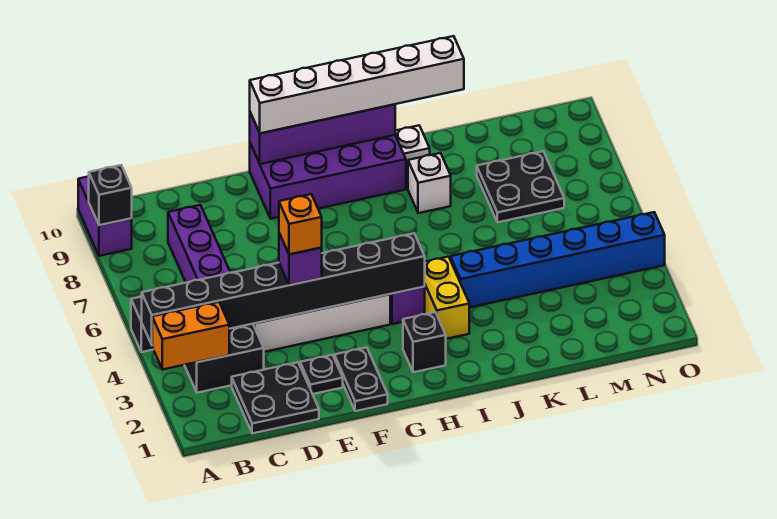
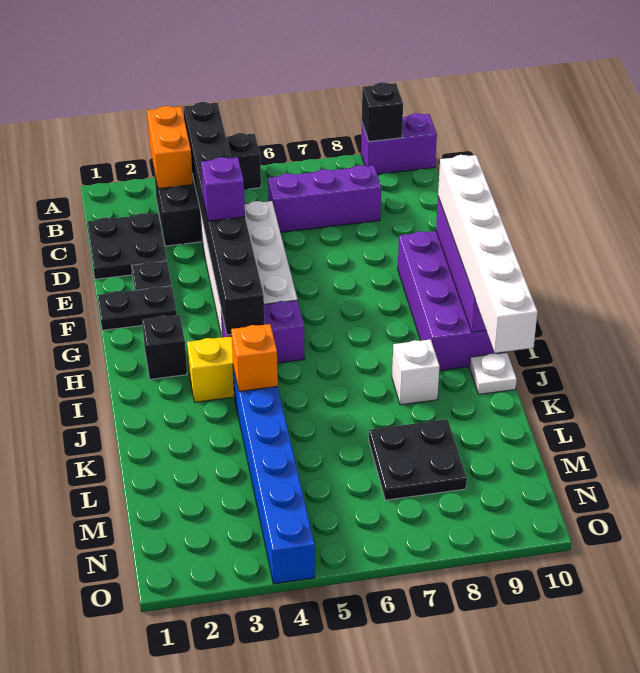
orange 1x1 brick [279,194,322,254] -> orange 1x1 brick moved to [231,324,278,391]

